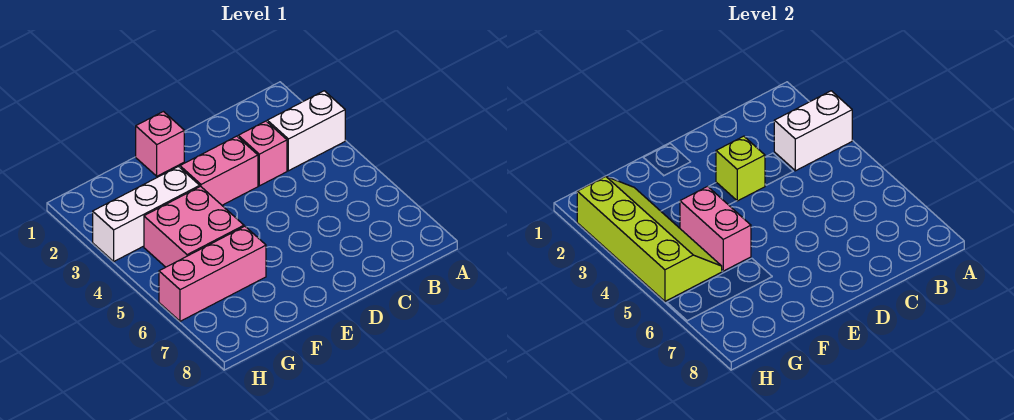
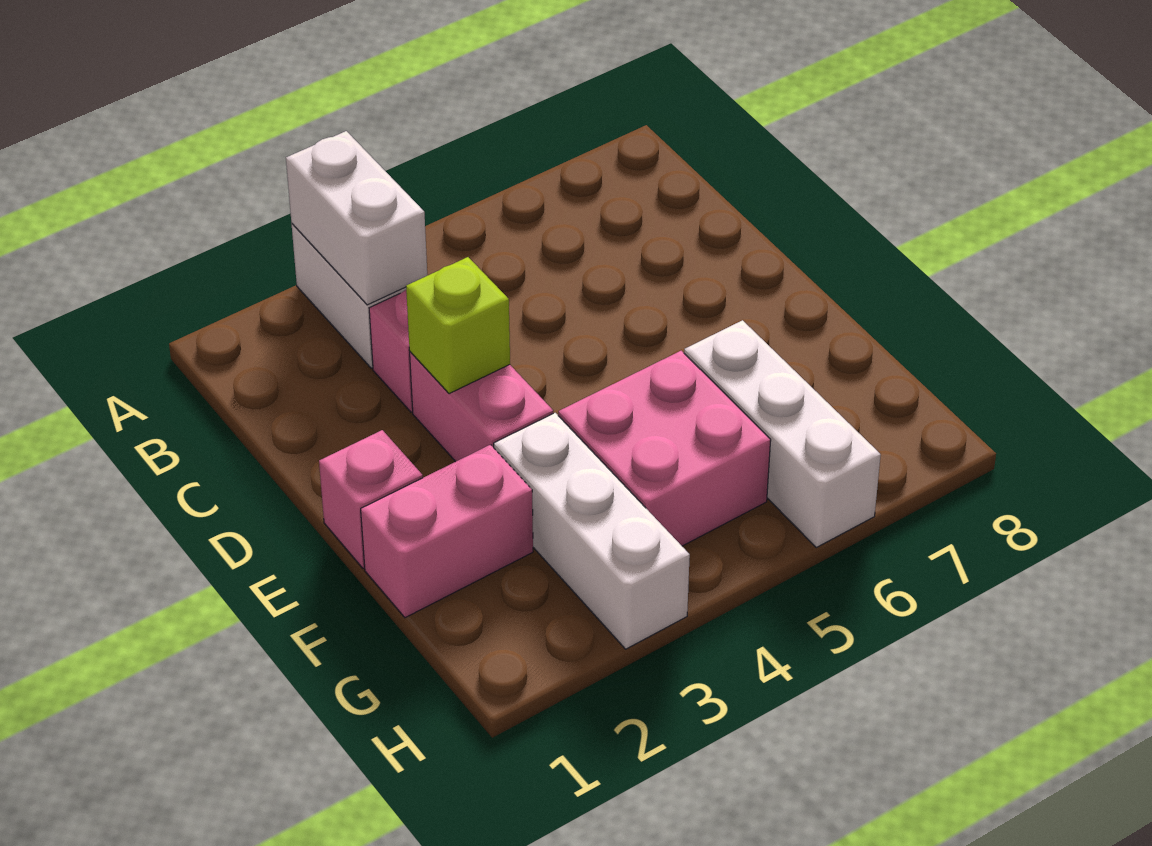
pink 1x2 brick [680,186,751,271] -> pink 1x2 brick moved to [361,445,533,618]
pink 1x3 brick [159,226,266,321] -> white 1x3 brick [684,320,881,547]
lime 2x4 slope [577,177,722,301] -> none

